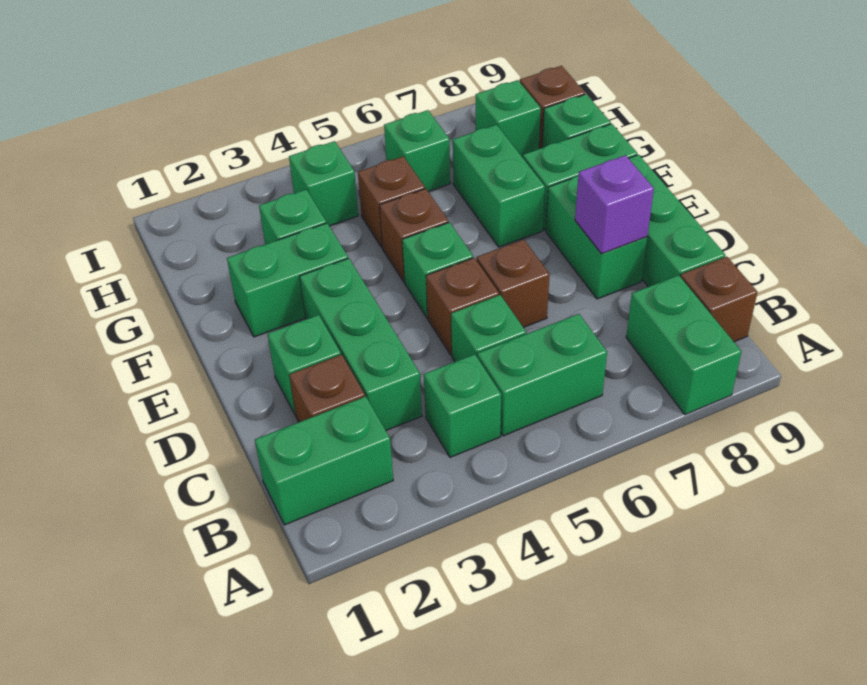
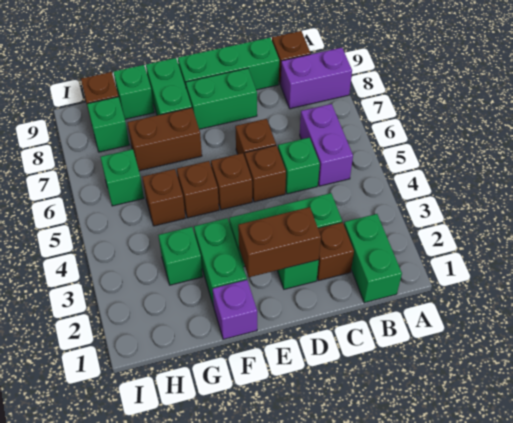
green 1x2 brick [626,275,741,415] -> purple 1x2 brick [281,48,352,109]
green 1x1 brick [424,354,501,457] -> none
green 1x2 brick [477,314,607,436] -> purple 1x2 brick [300,104,353,186]
none -> brown 1x2 brick [238,207,321,277]
purple 1x1 brick [575,155,654,254] -> purple 1x1 brick moved to [213,280,257,339]
green 1x1 brick [402,222,473,318] -> brown 1x1 brick [211,153,252,210]
green 1x2 brick [453,125,545,247] -> brown 1x2 brick [127,108,202,171]
green 1x1 brick [289,141,358,226] -> none

